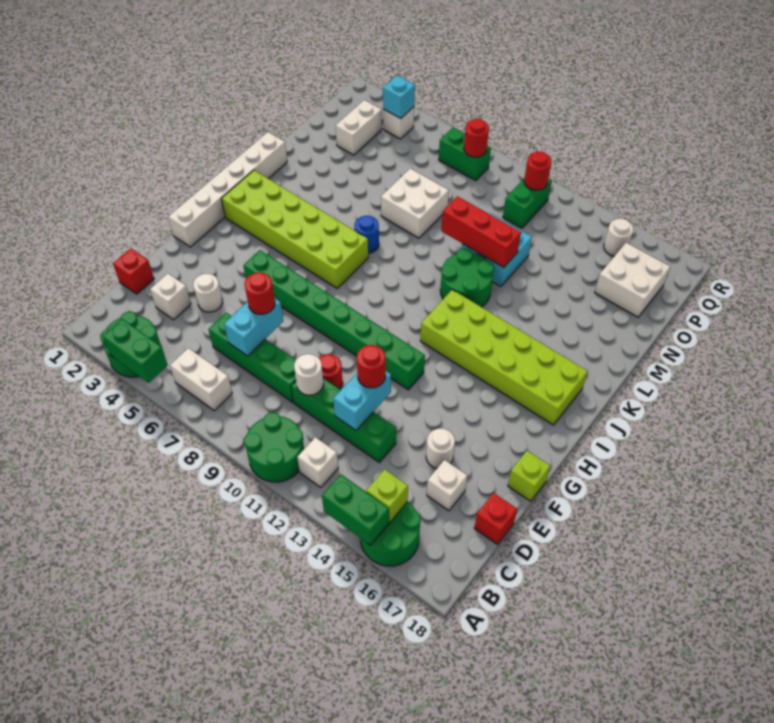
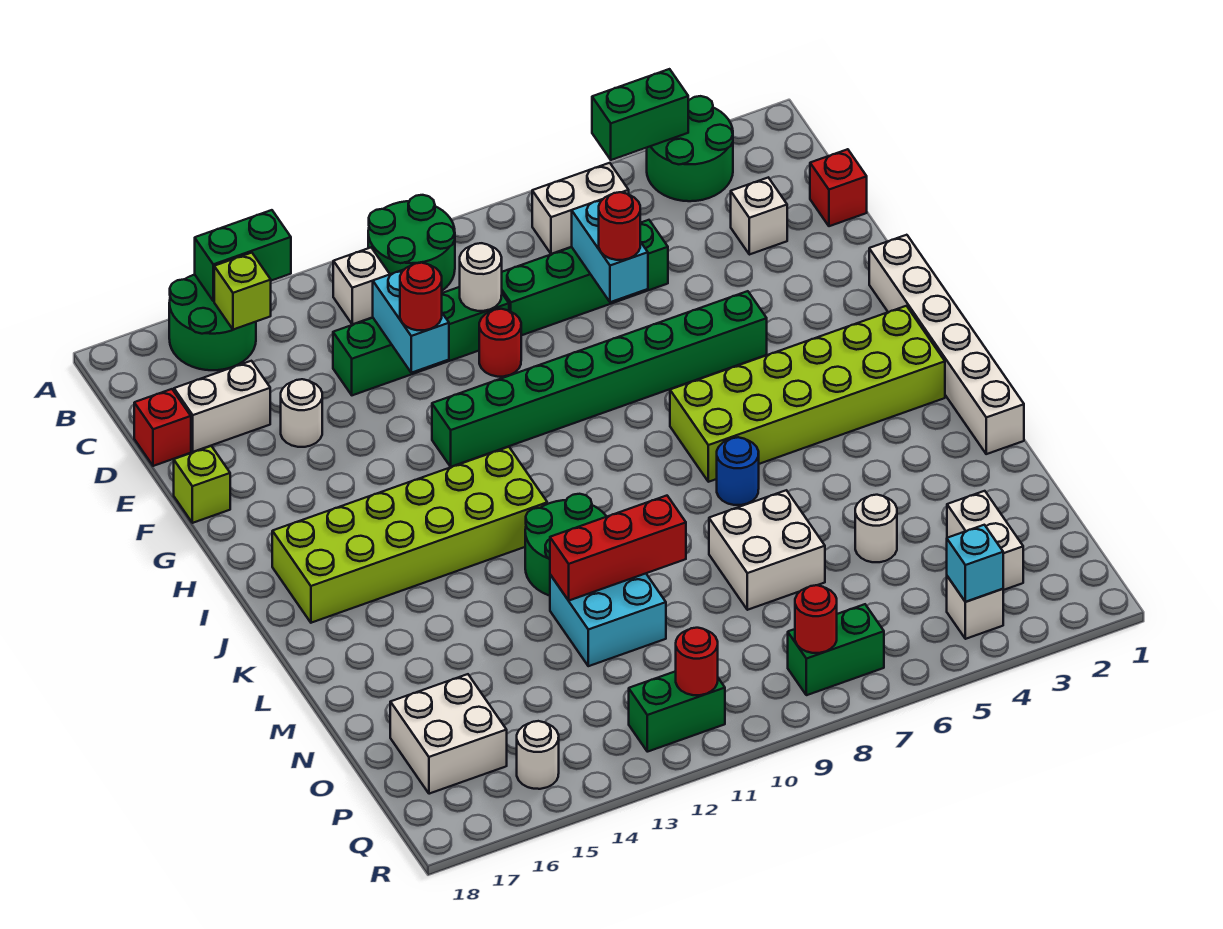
white 1x1 brick [427,460,467,511] -> white 1x2 brick [174,361,270,452]
white 1x1 round brick [193,274,223,312] -> white 1x1 round brick moved to [855,495,897,562]
green 1x2 brick [503,178,552,228] -> green 1x2 brick turned to [629,671,725,752]

